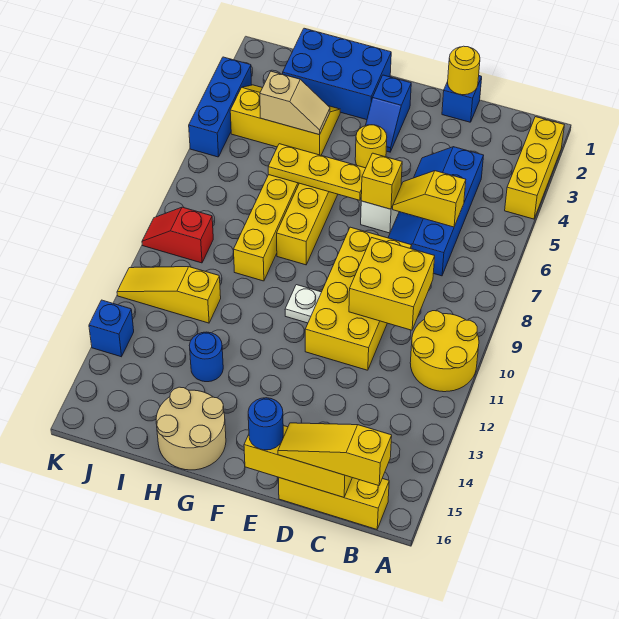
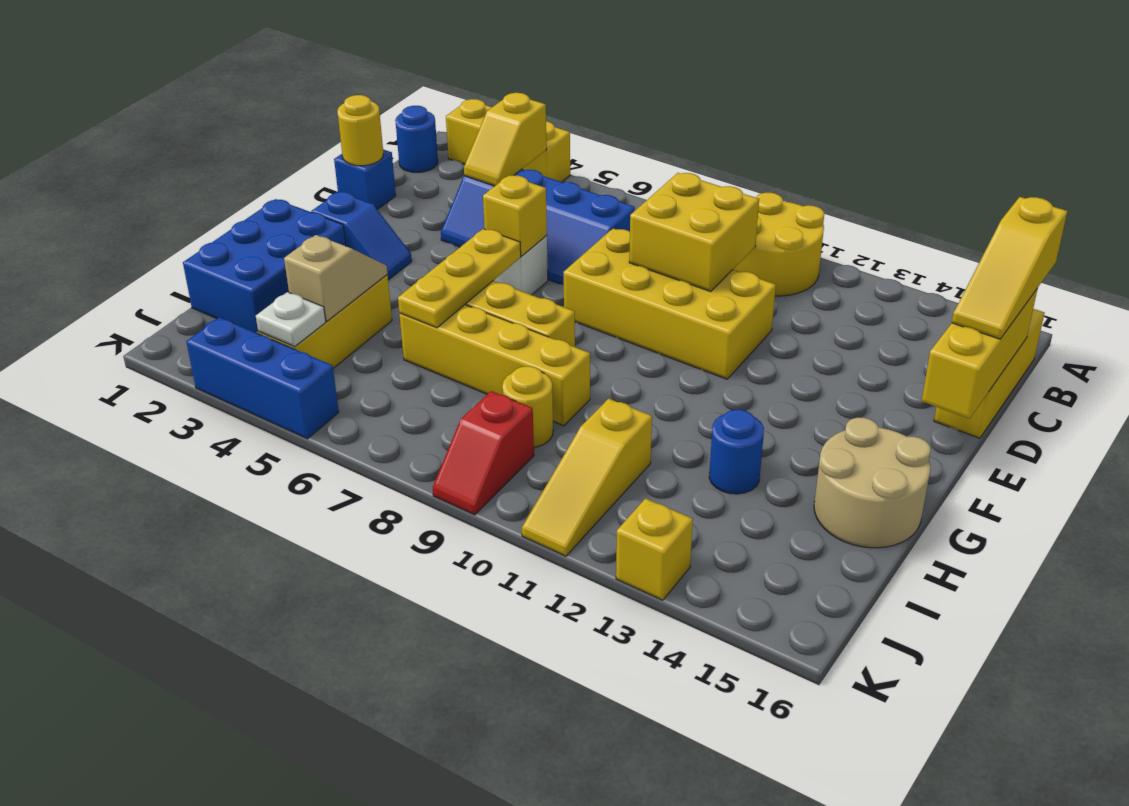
yellow 1x2 slope [392,171,466,227] -> yellow 1x2 slope moved to [464,93,547,186]
blue 1x1 round brick [248,398,283,450] -> blue 1x1 round brick moved to [395,106,438,172]
yellow 1x1 round brick [355,125,387,168] -> yellow 1x1 round brick moved to [502,366,553,447]
white 1x1 plate [285,285,321,323] -> white 1x1 plate moved to [256,292,326,347]
blue 1x1 brick [89,300,134,357] -> yellow 1x1 brick [616,499,693,600]

